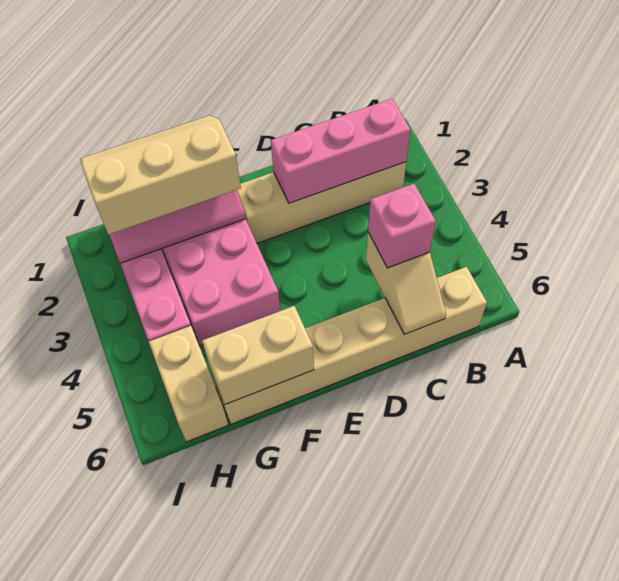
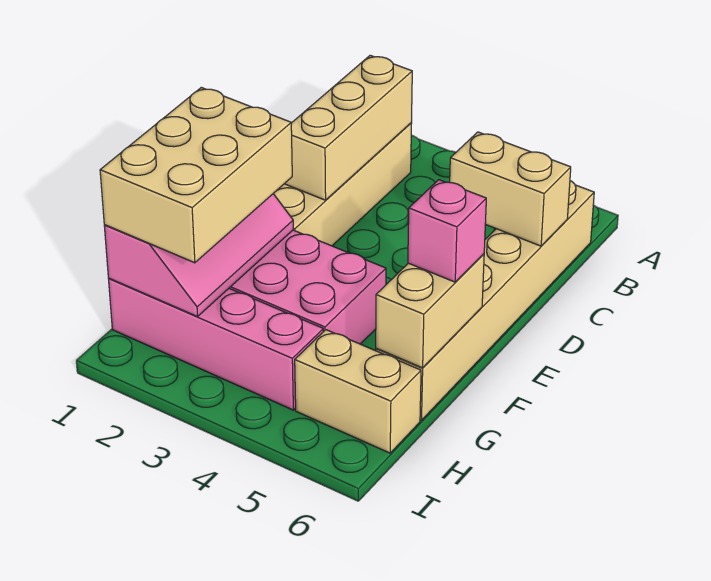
pink 1x3 brick [271,99,410,203] -> tan 1x3 brick [285,55,412,200]
tan 1x2 slope [366,232,446,334] -> tan 1x2 brick [450,132,571,246]
pink 1x1 brick [368,184,436,268] -> pink 1x1 brick moved to [408,180,486,282]
tan 2x3 slope [81,115,241,235] -> tan 2x3 brick [100,87,292,263]

